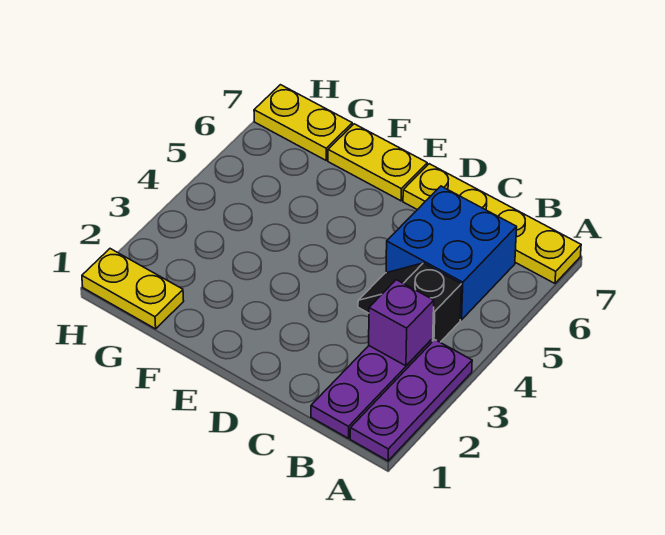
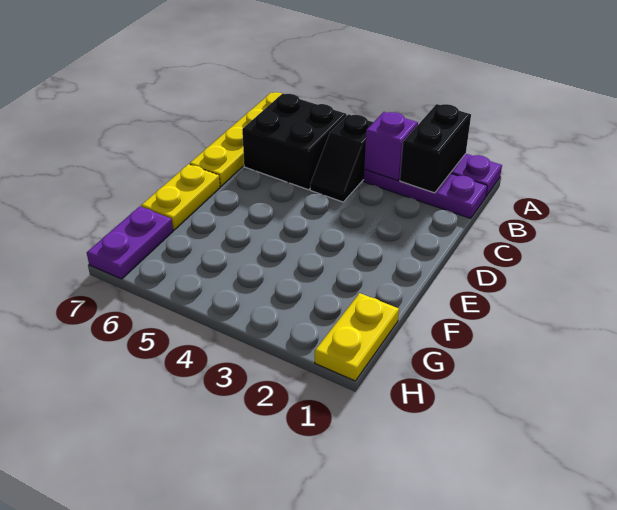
none -> black 1x2 brick [400,104,471,193]
blue 2x2 brick [386,186,517,320] -> black 2x2 brick [242,94,347,190]
yellow 1x2 plate [254,85,352,160] -> purple 1x2 plate [87,206,173,279]

